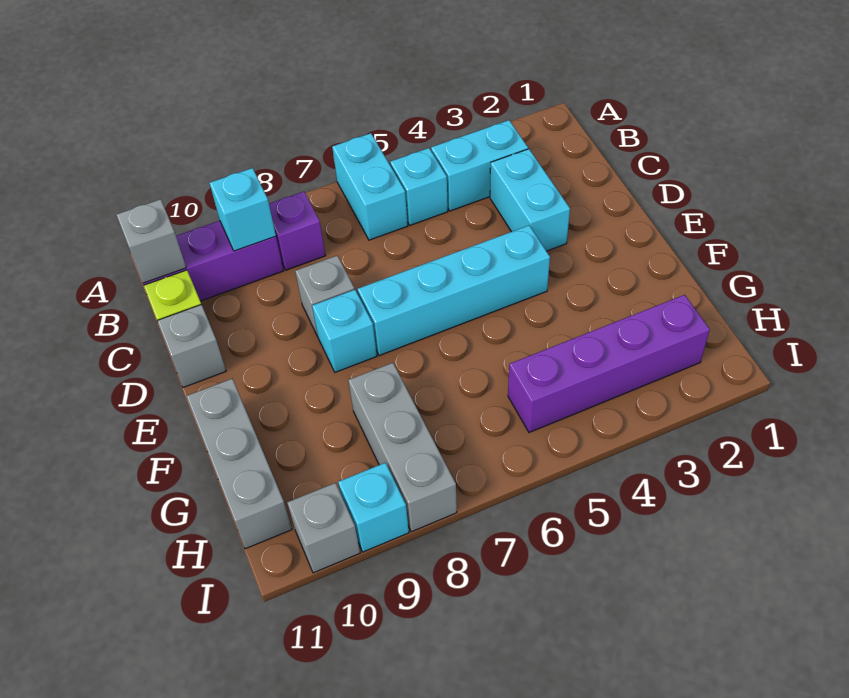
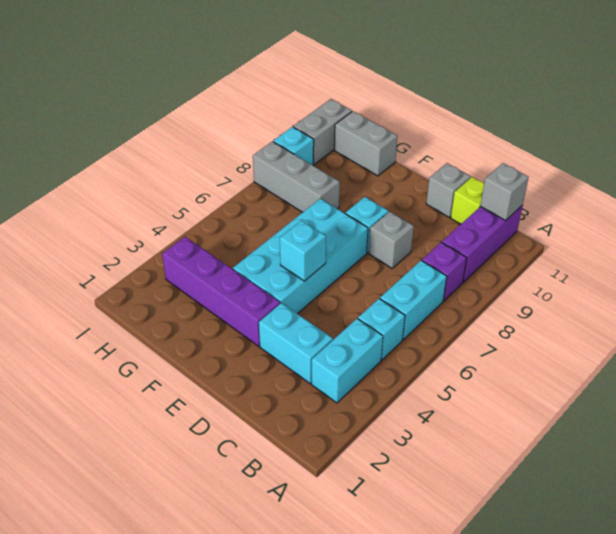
cyan 1x2 brick [332,133,408,240] -> cyan 1x2 brick turned to [380,260,447,340]
cyan 1x1 brick [210,168,276,251] -> cyan 1x1 brick moved to [280,220,326,281]
cyan 1x4 brick [358,226,550,356] -> cyan 2x4 brick [233,198,368,314]
grey 1x3 brick [186,379,292,549] -> grey 1x2 brick [334,111,398,176]
purple 1x4 brick [508,295,710,433] -> purple 1x4 brick turned to [162,237,280,346]
grey 1x1 brick [287,483,360,573] -> grey 1x2 brick [293,99,352,164]

